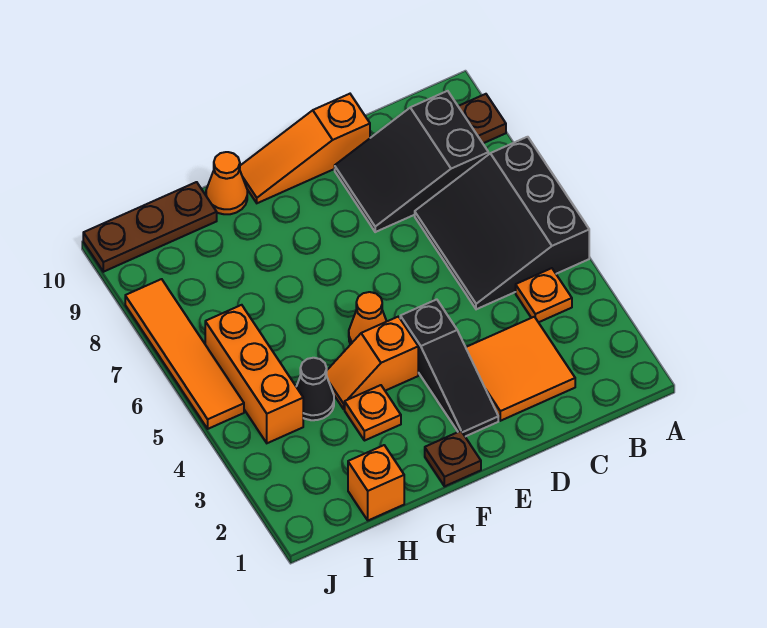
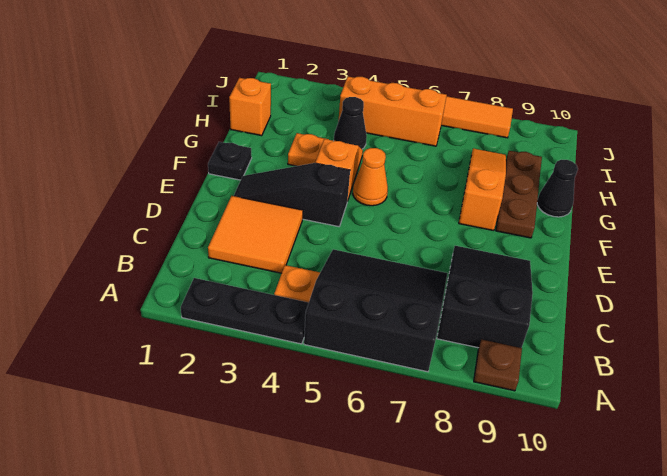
none -> black 1x3 plate [181,278,309,344]
orange 1x3 slope [240,94,370,203] -> orange 1x3 slope moved to [459,148,506,231]
brown 1x1 plate [425,431,481,486] -> black 1x1 plate [208,142,252,180]
orange 1x1 cone [206,152,247,214] -> black 1x1 cone [537,160,578,217]
brown 1x3 plate [83,182,217,272] -> brown 1x3 plate moved to [496,151,542,238]

